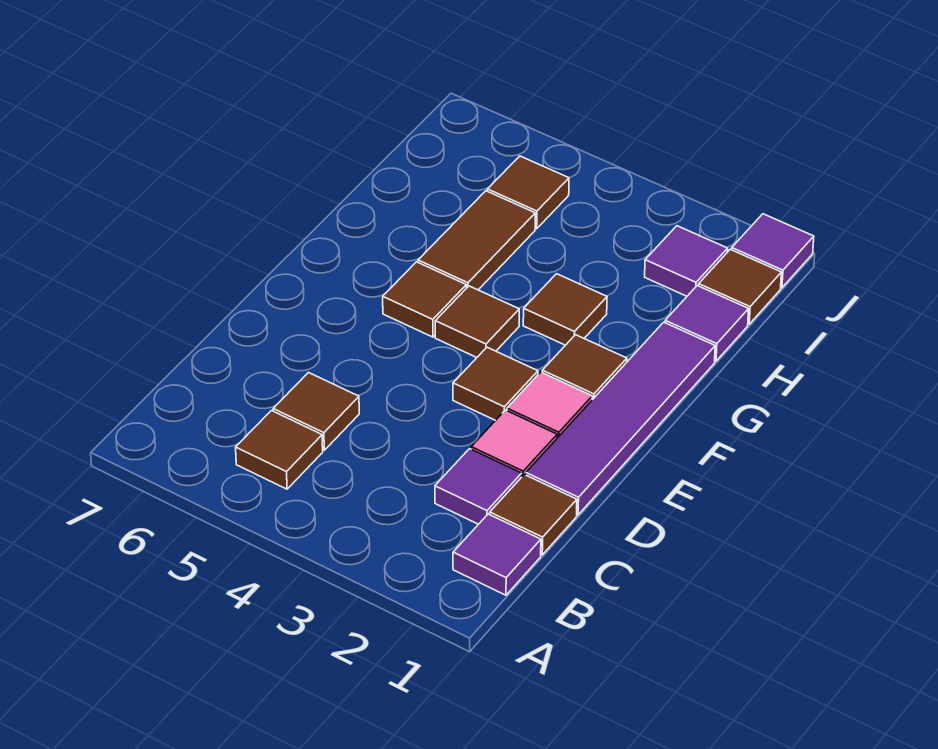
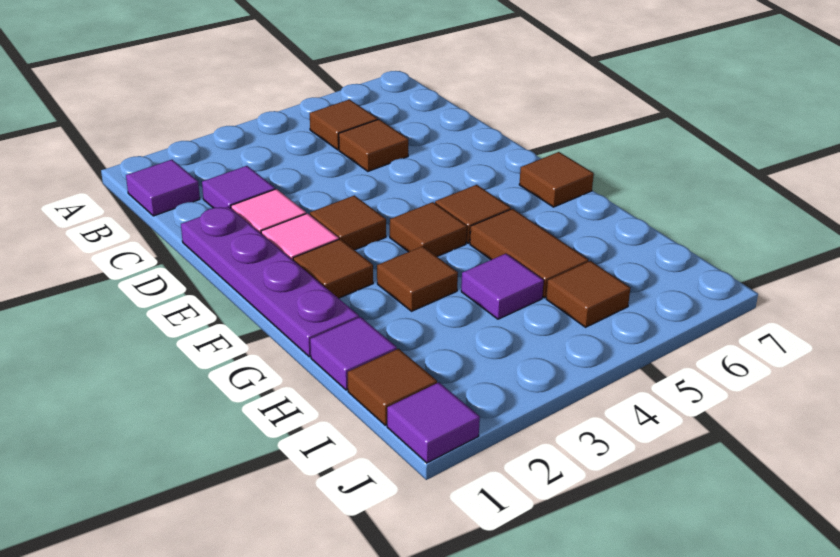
brown 1x1 tile [490,475,577,555] -> brown 1x1 tile moved to [519,152,594,207]
purple 1x4 tile [526,322,715,515] -> purple 1x4 plate [181,207,359,357]
purple 1x1 tile [645,226,728,296] -> purple 1x1 tile moved to [461,254,544,319]

